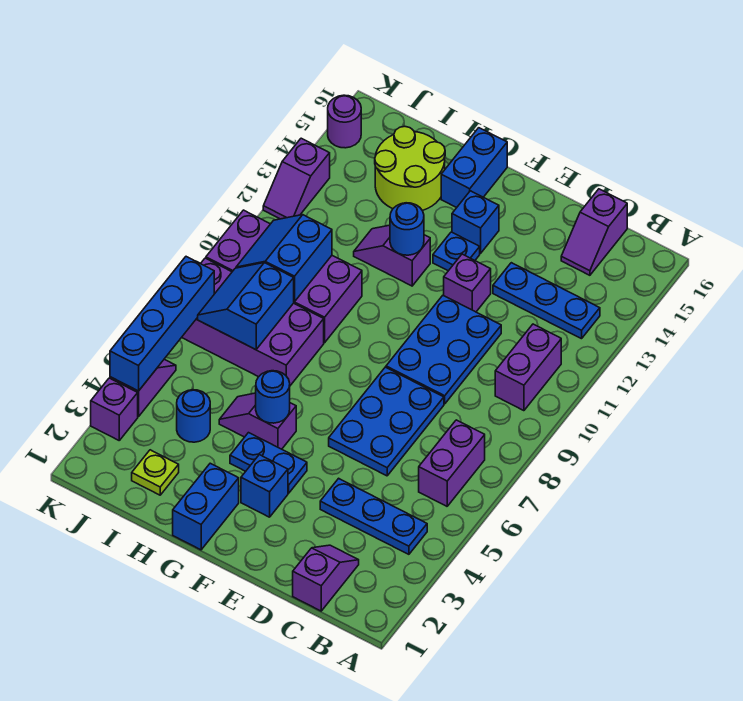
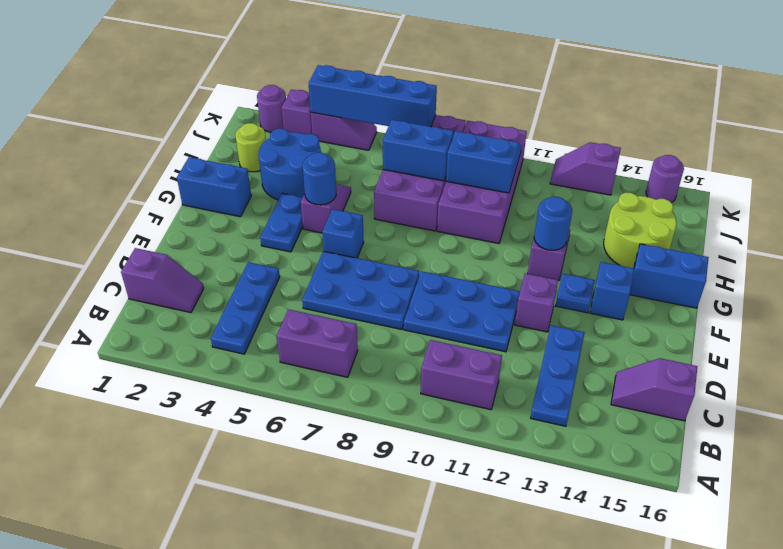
blue 1x1 brick [241,455,288,517] -> blue 1x1 brick moved to [322,209,364,258]
lime 1x1 plate [132,450,179,495] -> lime 1x1 round brick [235,123,266,172]
blue 1x1 round brick [177,390,210,442] -> blue 2x2 round brick [259,129,321,200]
none -> purple 1x1 round brick [257,85,286,132]

